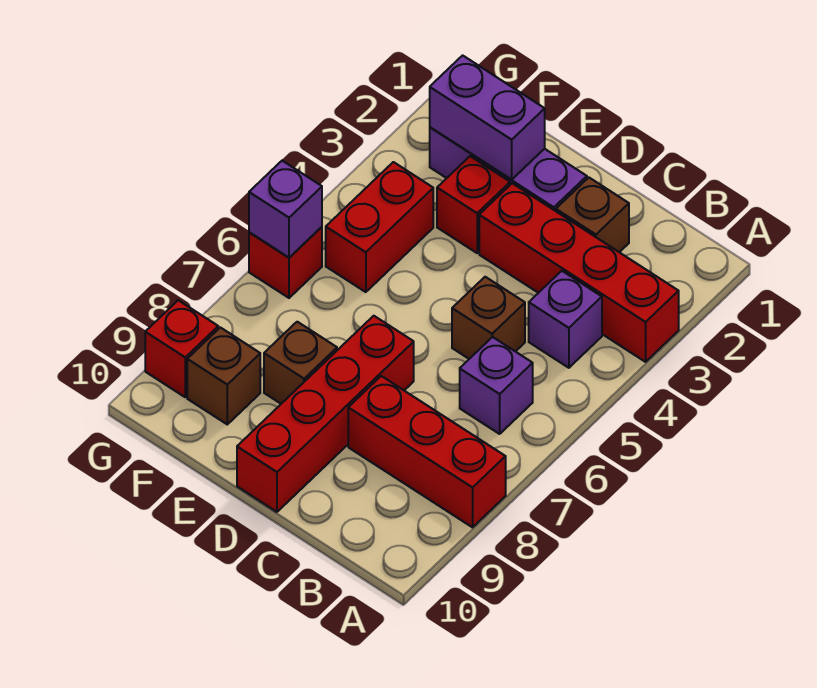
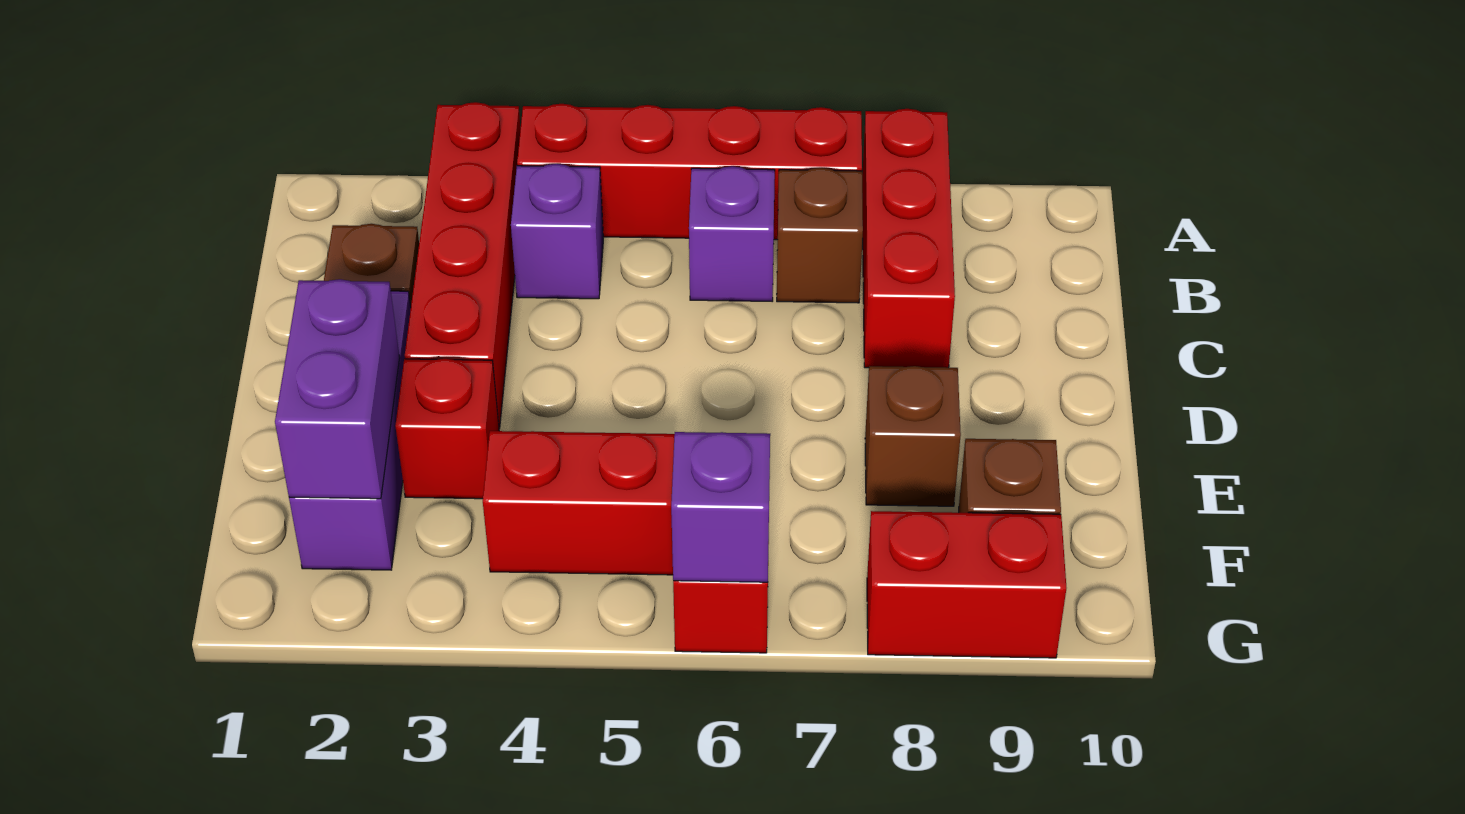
brown 1x1 brick [452,277,525,359] -> brown 1x1 brick moved to [777,168,863,303]
red 1x4 brick [237,316,414,512] -> red 1x4 brick moved to [517,104,862,240]
red 1x1 brick [145,300,218,397] -> red 1x2 brick [867,511,1066,658]

